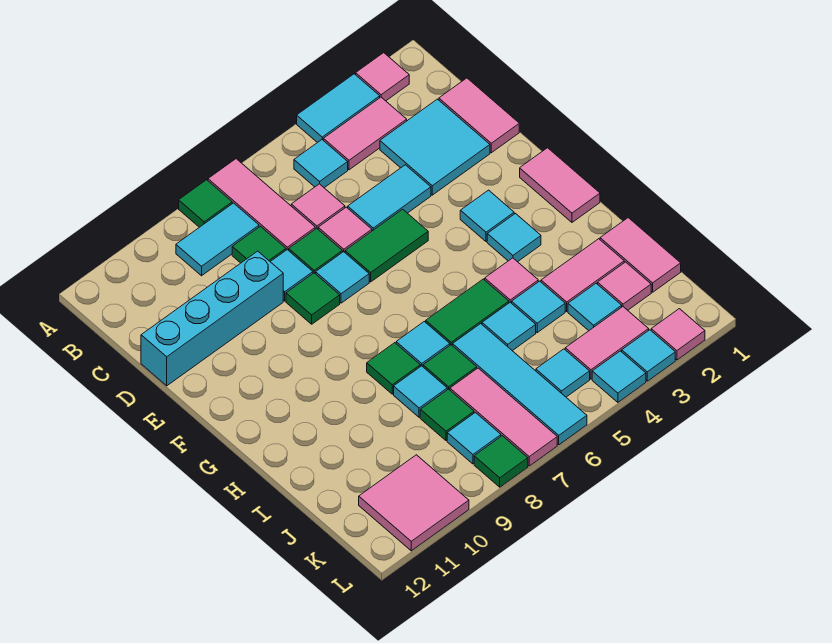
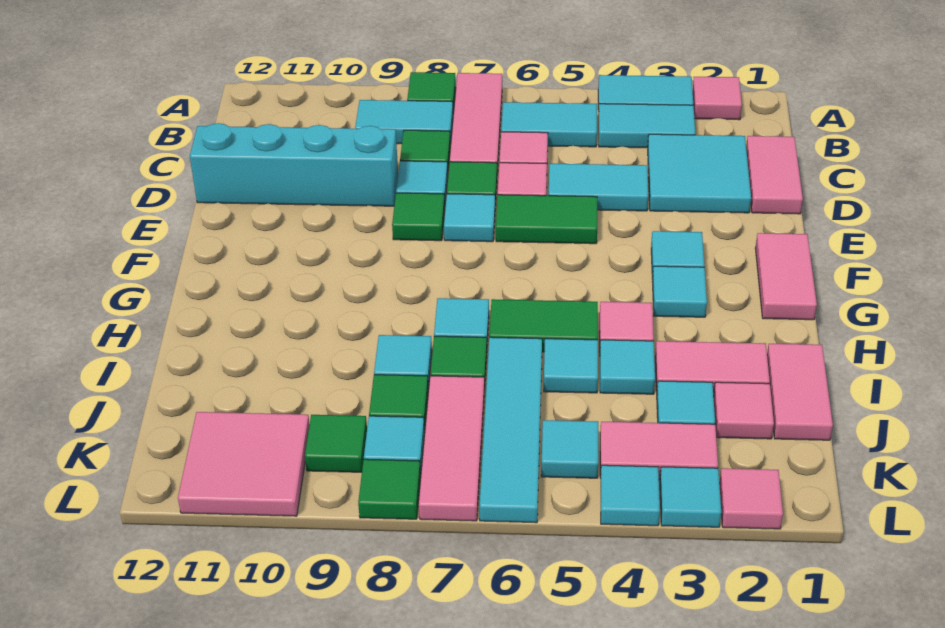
pink 1x2 tile [323,97,407,170] -> cyan 1x2 tile [599,104,695,148]
cyan 1x1 tile [294,140,348,188] -> cyan 1x2 tile [501,102,597,147]
green 1x1 tile [367,343,420,394] -> green 1x1 tile moved to [305,415,367,472]

